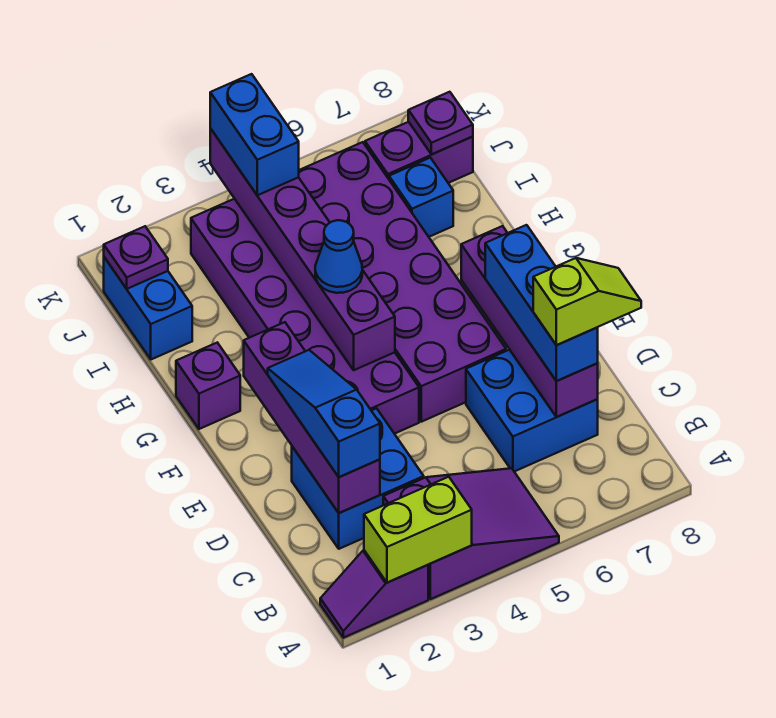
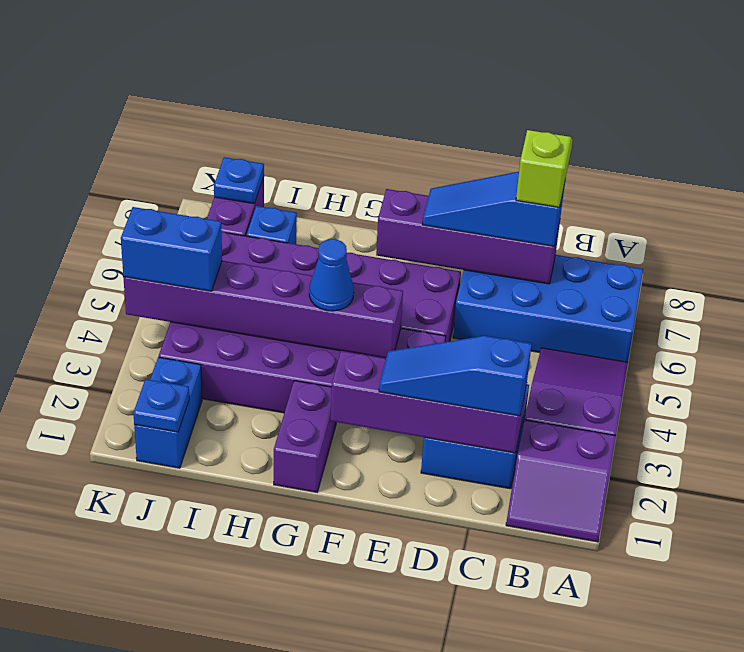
purple 1x2 slope [320,550,428,638] -> purple 2x2 slope [506,420,616,542]
lime 1x2 brick [364,477,472,582] -> none
blue 2x2 brick [466,350,598,472] -> blue 2x4 brick [453,255,643,362]
blue 1x3 brick [485,225,598,381] -> blue 1x3 slope [422,172,565,246]
purple 1x1 brick [176,343,240,429] -> purple 1x2 brick [274,381,336,492]
blue 1x2 brick [104,257,192,359] -> blue 1x2 brick turned to [134,357,202,468]
purple 1x1 plate [104,226,168,289] -> blue 1x1 plate [133,379,189,432]
purple 1x1 plate [408,92,473,154] -> blue 1x1 plate [214,157,264,204]

